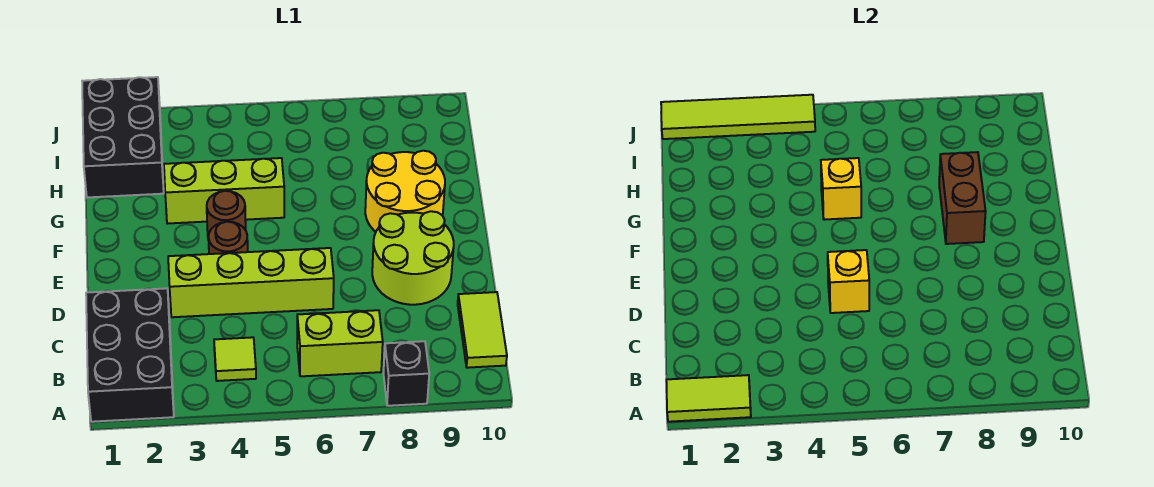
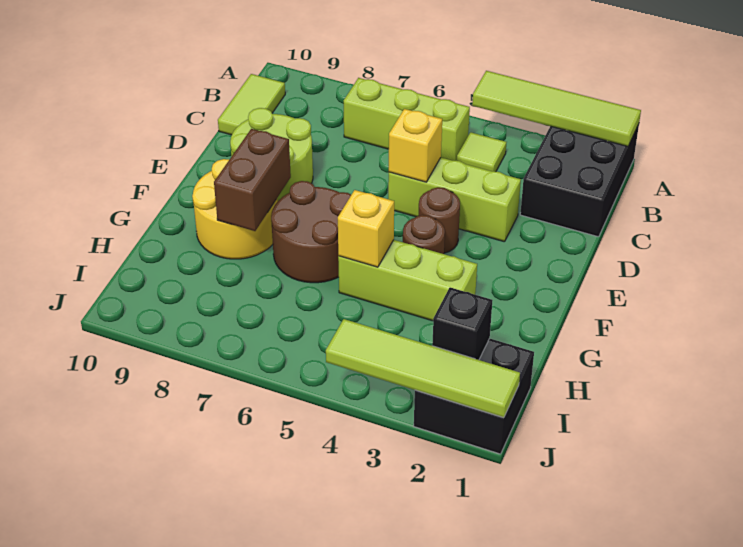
lime 1x2 tile [666,375,751,422] -> lime 1x4 tile [472,71,641,146]
black 1x1 brick [383,341,429,406] -> black 1x1 brick moved to [432,287,492,360]
lime 1x2 brick [297,310,383,376] -> lime 1x3 brick [344,78,470,161]
lime 1x4 brick [168,248,334,317] -> lime 1x3 brick [388,158,521,242]
none -> brown 2x2 round brick [271,181,351,283]
black 2x3 brick [82,77,164,197] -> black 2x2 brick [414,338,534,454]

